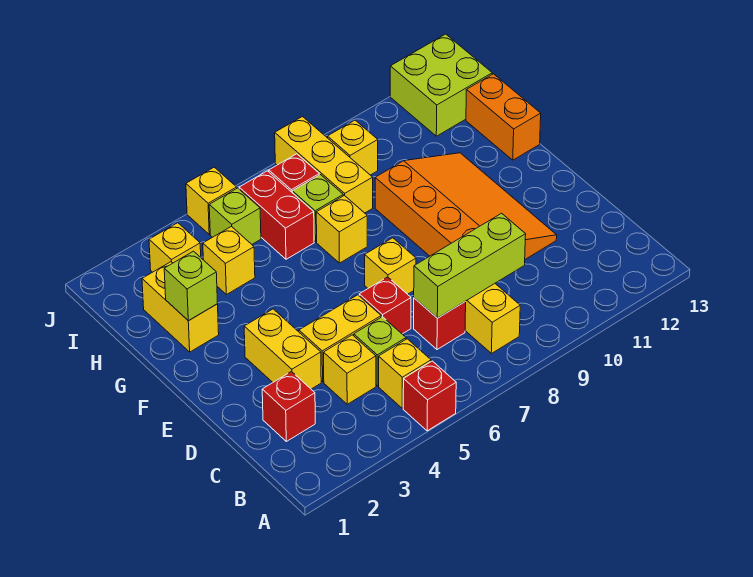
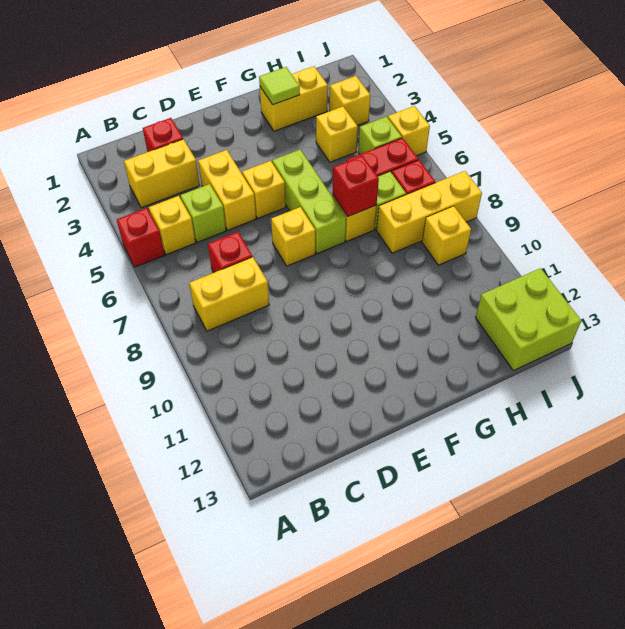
yellow 1x1 brick [324,335,376,404] -> yellow 1x1 brick moved to [242,161,286,218]
lime 1x3 brick [414,213,526,318] -> lime 1x3 brick moved to [272,149,346,254]
yellow 1x2 brick [244,309,321,389] -> yellow 1x2 brick moved to [124,139,200,208]
red 1x1 brick [359,277,411,334] -> red 1x1 brick moved to [332,156,379,216]
orange 3x4 slope [375,153,557,259] -> none
lime 1x1 brick [164,251,218,321] -> lime 1x1 tile [259,67,300,105]
orange 1x2 brick [466,74,541,160] -> none

